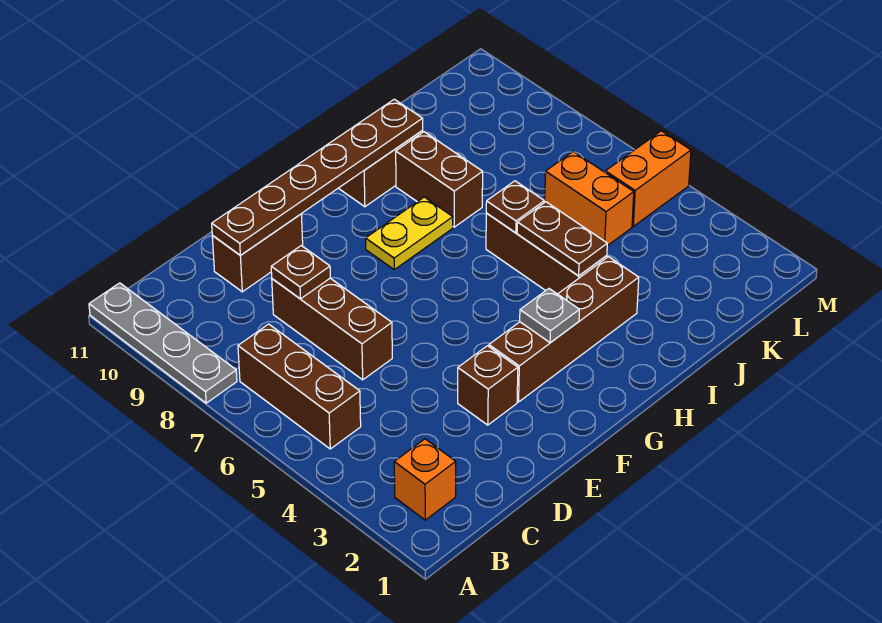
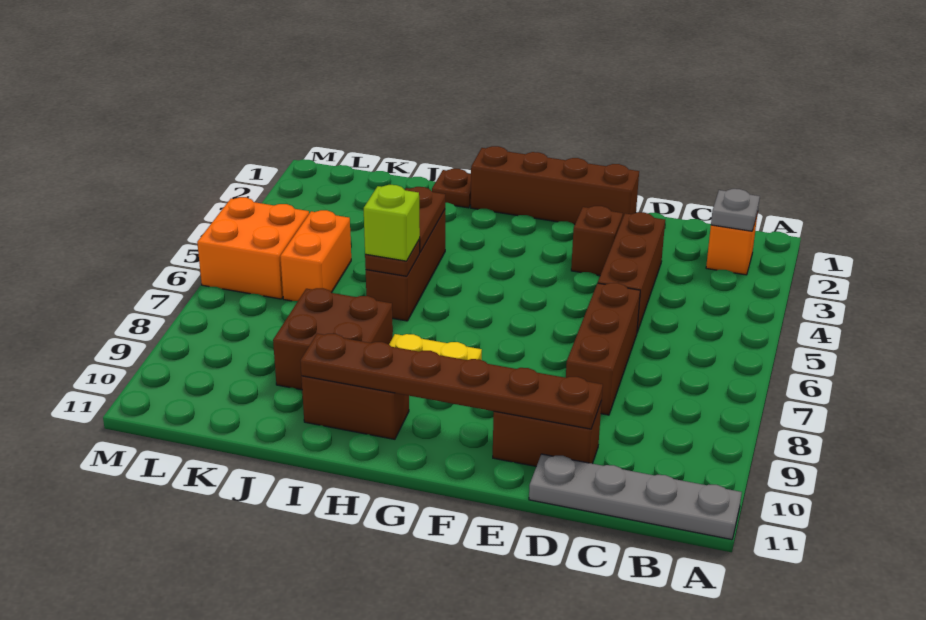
grey 1x4 plate [89,283,237,403] -> grey 1x4 plate turned to [529,454,742,540]
brown 1x3 brick [238,324,361,449] -> brown 1x3 brick moved to [598,212,665,332]
brown 1x1 plate [271,246,330,299] -> brown 1x1 plate moved to [432,169,471,208]
brown 1x4 brick [489,257,639,402] -> brown 1x4 brick moved to [471,146,639,225]
grey 1x1 plate [520,289,579,343] -> grey 1x1 plate moved to [711,189,760,231]
none -> lime 1x1 brick [364,185,420,261]
brown 1x2 brick [396,132,483,227] -> brown 2x2 brick [273,288,393,390]
orange 1x2 brick [605,131,691,226] -> orange 2x2 brick [197,197,309,299]

